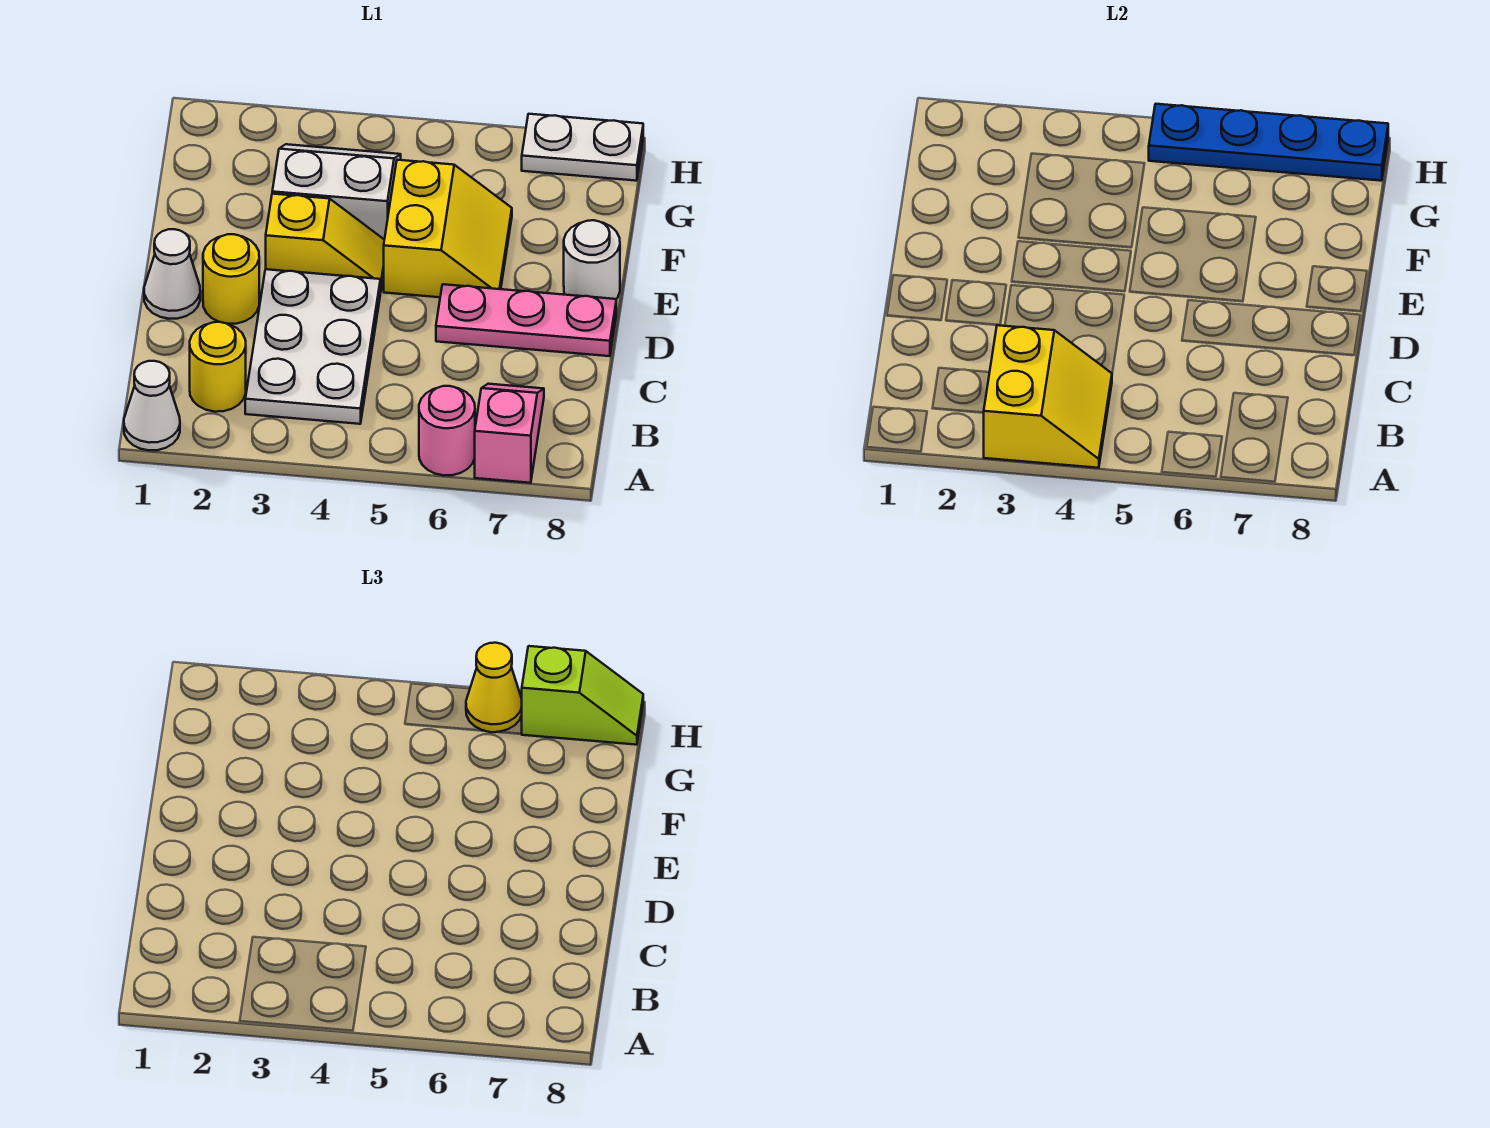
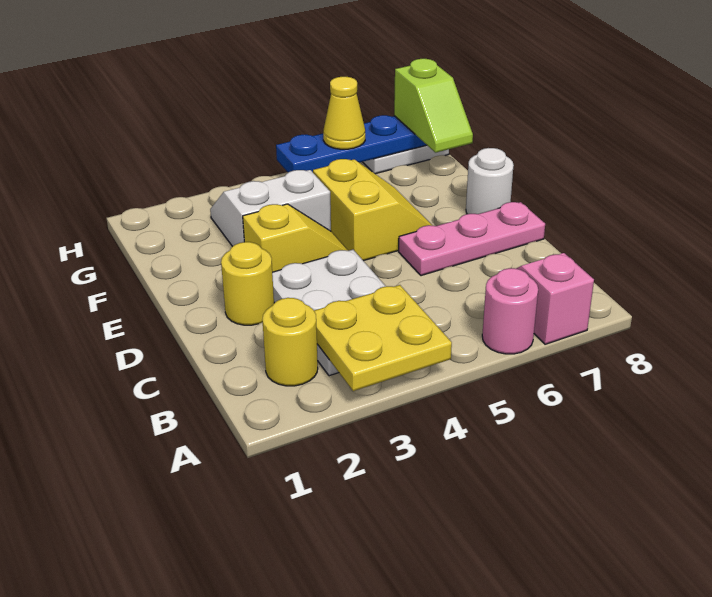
white 1x1 cone [124,361,180,450] -> none
yellow 2x2 slope [984,325,1112,468] -> yellow 2x2 plate [314,285,452,391]
white 1x1 cone [144,229,200,319] -> none
lime 1x2 slope [522,646,643,745] -> lime 1x2 slope turned to [394,59,473,153]

